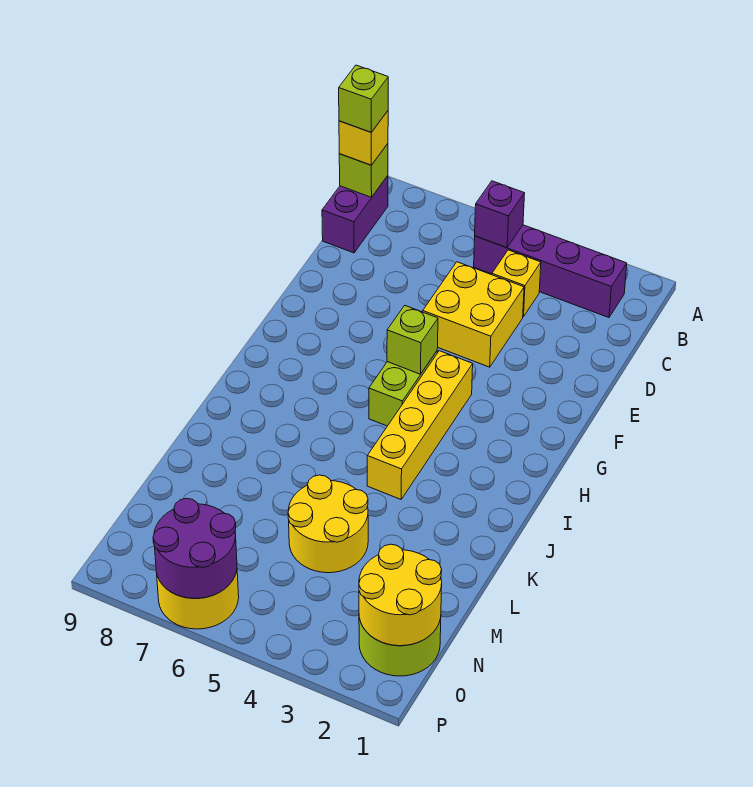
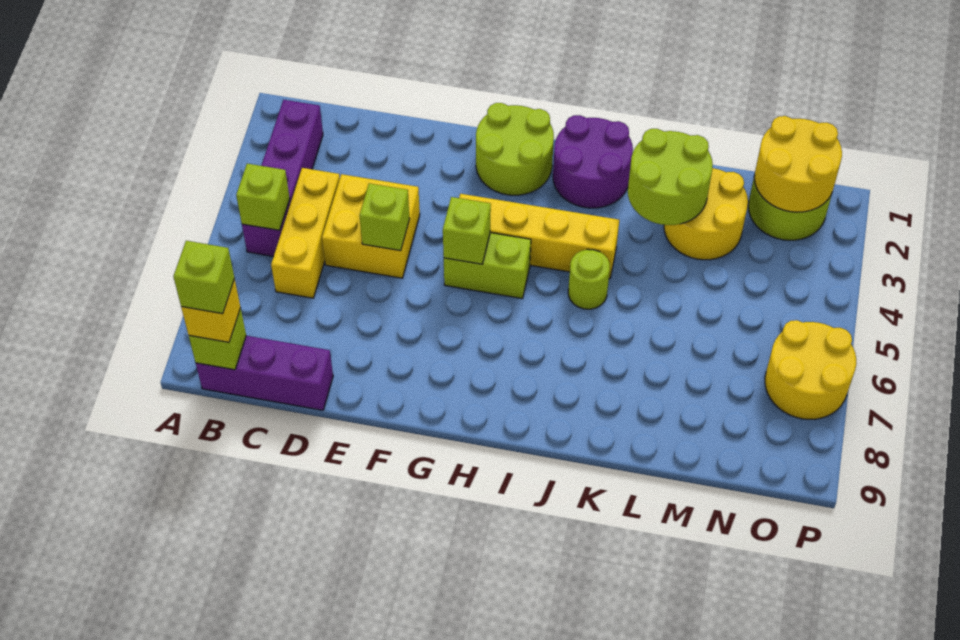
purple 1x1 brick [475,181,525,248] -> lime 1x1 brick [236,164,290,230]
purple 1x2 brick [322,176,388,253] -> purple 1x3 brick [196,336,333,410]
yellow 1x1 brick [492,250,541,317] -> yellow 1x3 brick [271,168,340,298]
none -> lime 1x1 brick [360,184,410,251]
none -> lime 2x2 round brick [476,103,554,195]
none -> lime 1x1 round brick [568,249,610,309]
none -> lime 2x2 round brick [628,129,713,225]
yellow 2x2 round brick [288,475,368,573] -> yellow 2x2 round brick moved to [664,168,748,260]
purple 2x2 round brick [153,498,237,598] -> purple 2x2 round brick moved to [553,115,633,208]

